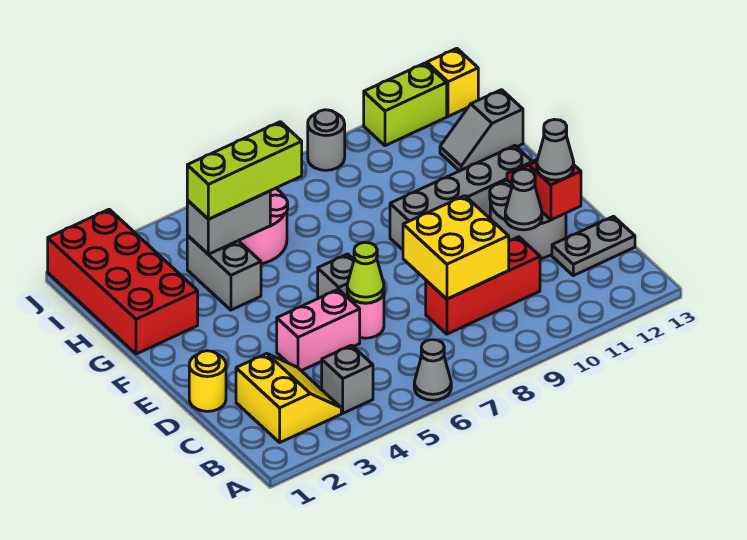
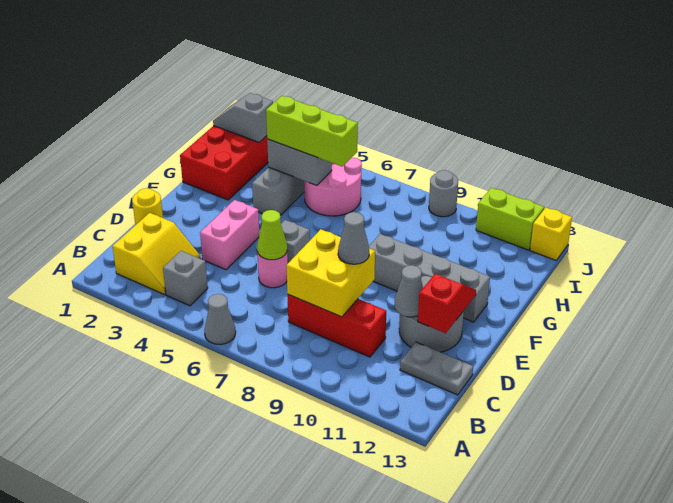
pink 1x2 brick [277,289,360,371] -> pink 1x2 brick turned to [200,200,260,270]
grey 1x1 cone [537,119,574,180] -> grey 1x1 cone moved to [338,212,369,264]
grey 1x2 slope [440,90,523,171] -> grey 1x2 slope moved to [213,93,273,142]

